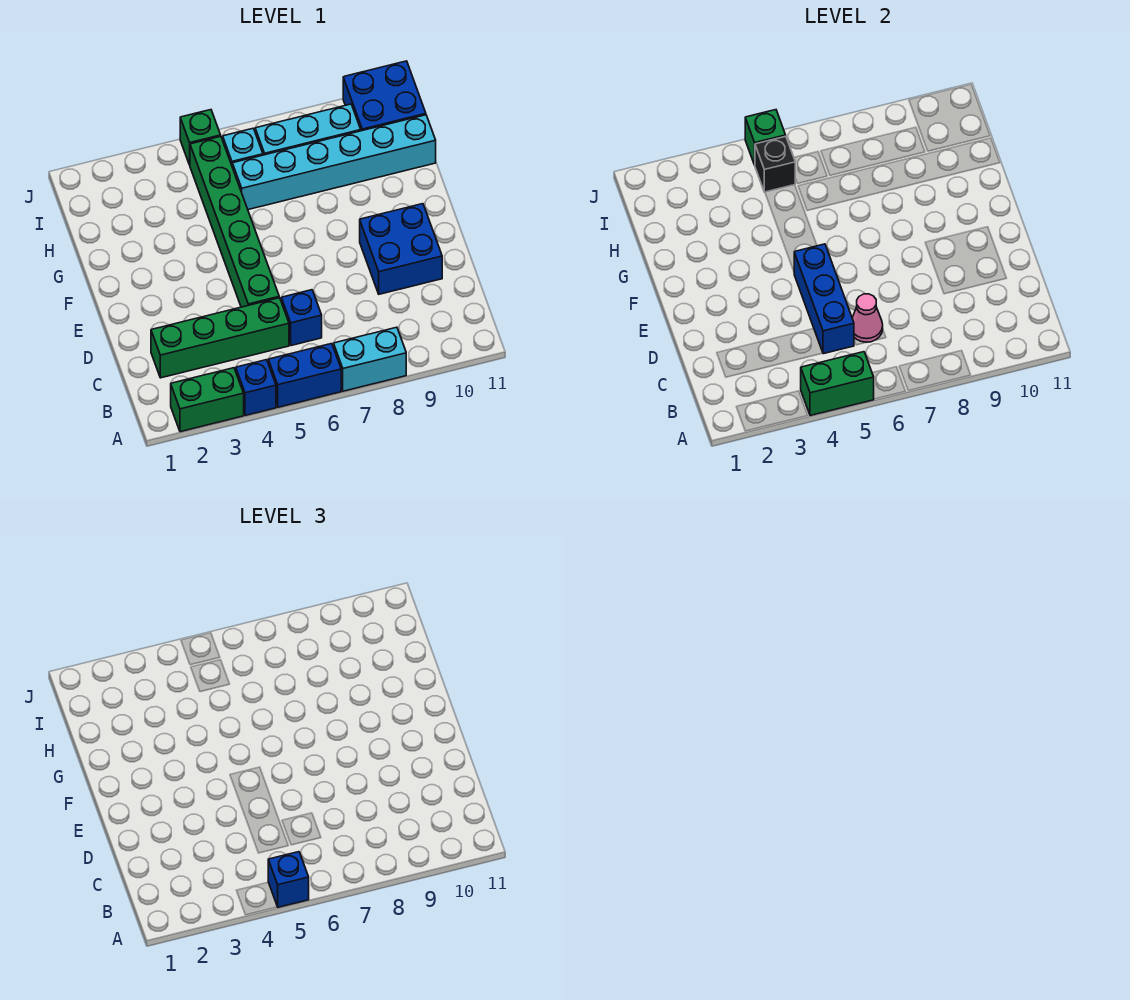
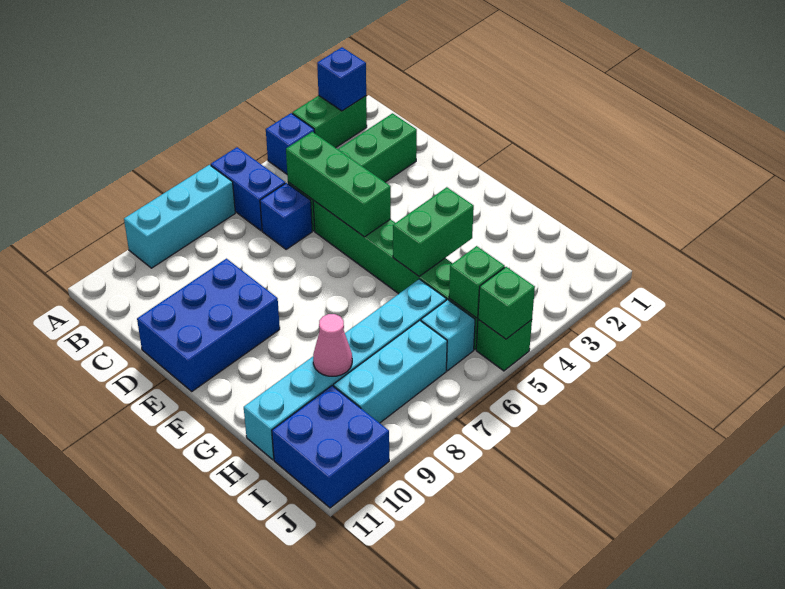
green 1x2 brick [801,352,874,416] -> green 1x2 brick moved to [393,187,474,276]
blue 1x2 brick [268,344,341,407] -> blue 1x2 brick turned to [211,147,285,231]
blue 1x1 brick [268,852,309,907] -> blue 1x1 brick moved to [317,47,366,111]
cyan 1x2 brick [334,327,406,391] -> cyan 1x3 brick [124,165,235,268]
blue 1x3 brick [794,244,854,354] -> green 1x3 brick [286,132,391,237]
pink 1x1 cone [852,294,883,342] -> pink 1x1 cone moved to [313,314,352,376]
blue 2x2 brick [360,204,442,294] -> blue 2x3 brick [137,259,280,391]
black 1x1 brick [755,136,795,192] -> green 1x1 brick [449,246,505,318]

